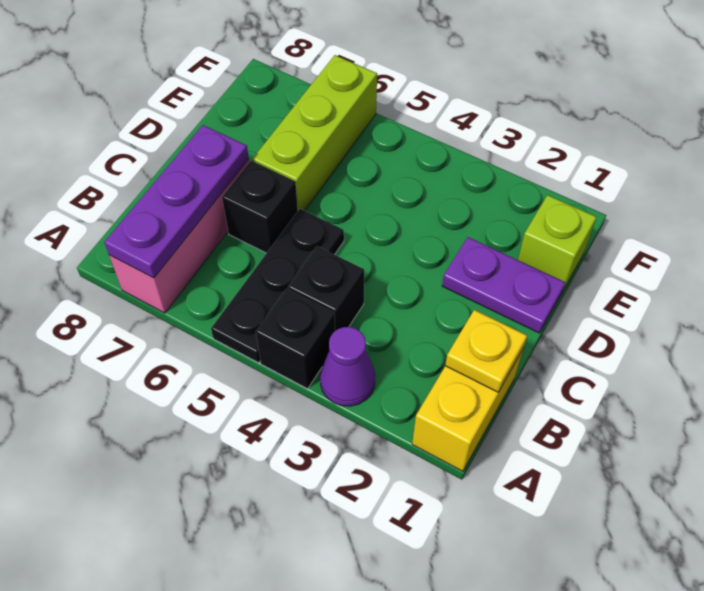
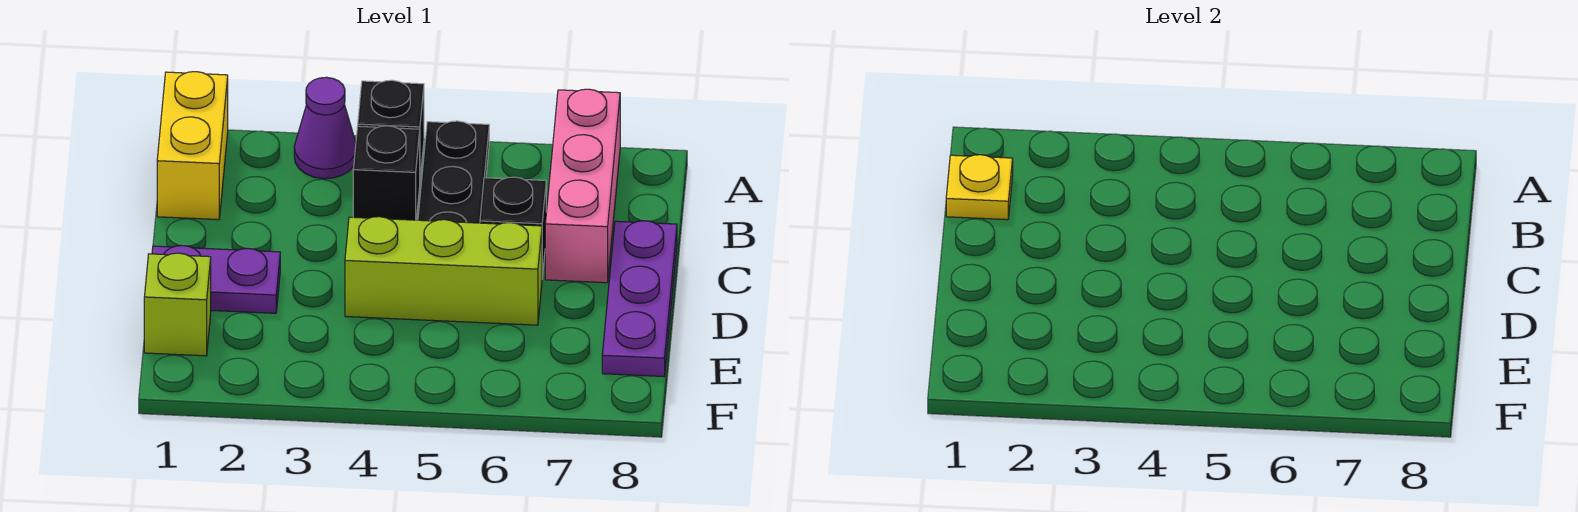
purple 1x3 plate [104,125,249,278] -> purple 1x3 plate moved to [602,221,677,376]
lime 1x3 brick [253,55,377,211] -> lime 1x3 brick turned to [345,217,542,325]

